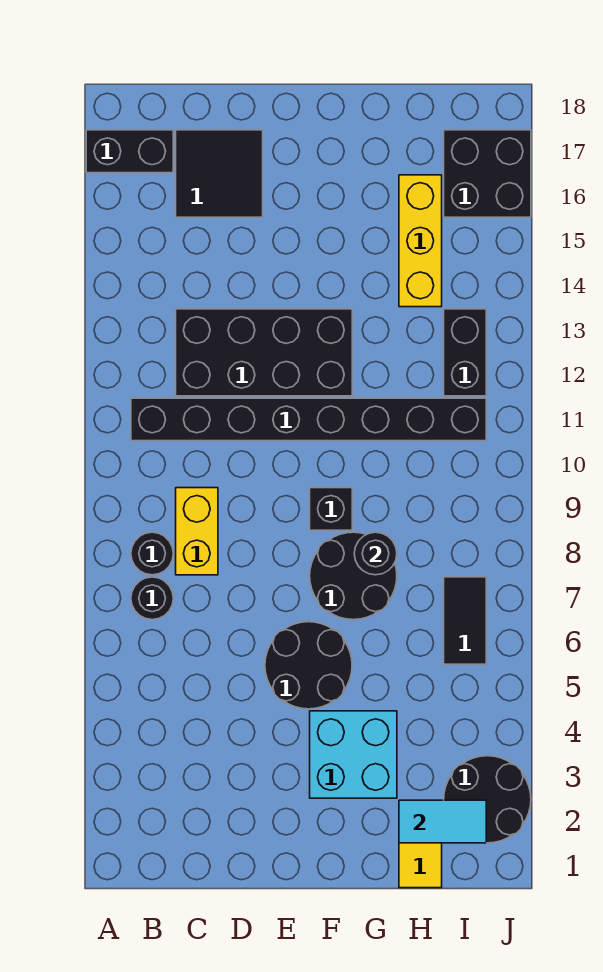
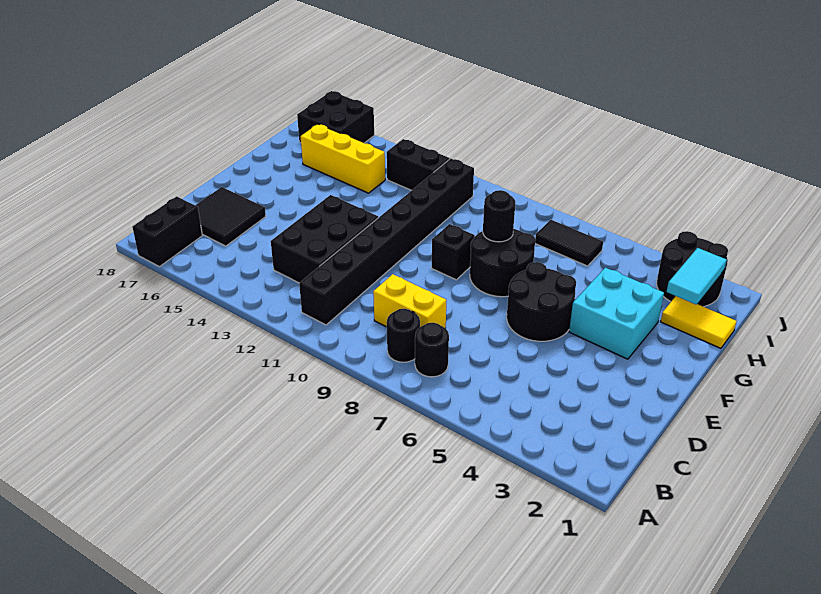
black 2x4 brick [176,309,352,396] -> black 2x3 brick [271,195,378,283]

